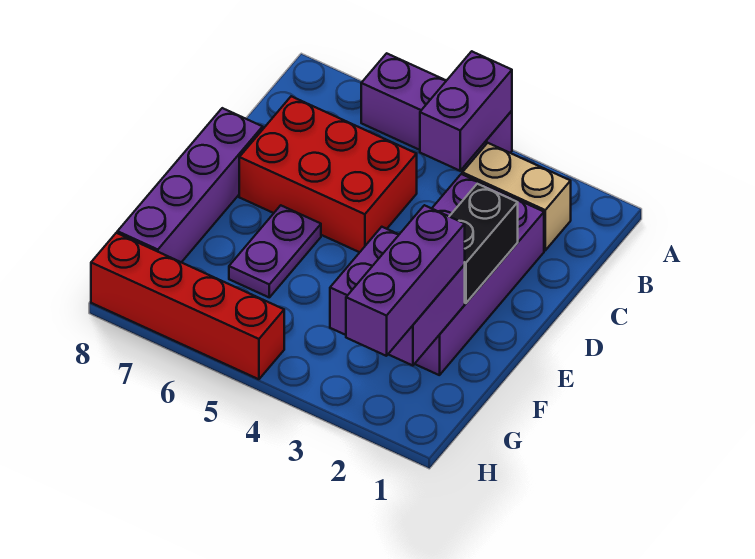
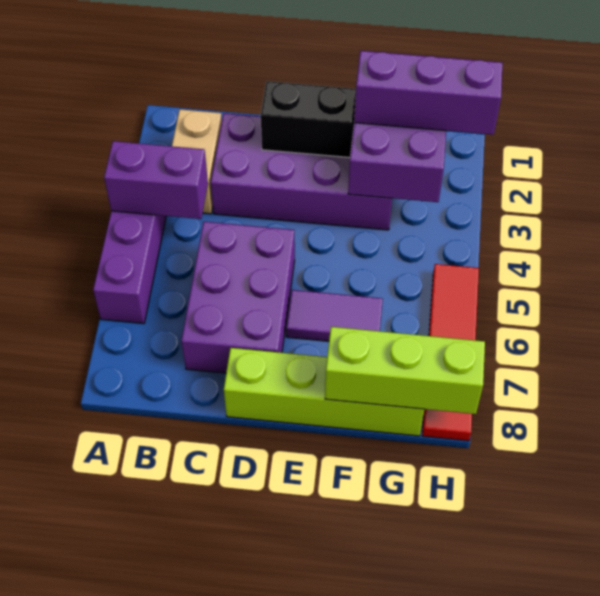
red 2x3 brick [239,96,417,252] -> purple 2x3 brick [182,222,295,373]
purple 1x4 brick [117,108,263,262] -> lime 1x4 brick [224,348,424,436]
purple 1x2 plate [229,205,321,297] -> purple 1x2 tile [286,290,383,341]
none -> lime 1x3 brick [325,327,485,414]
red 1x4 brick [91,233,284,379] -> red 1x4 tile [422,264,479,441]

